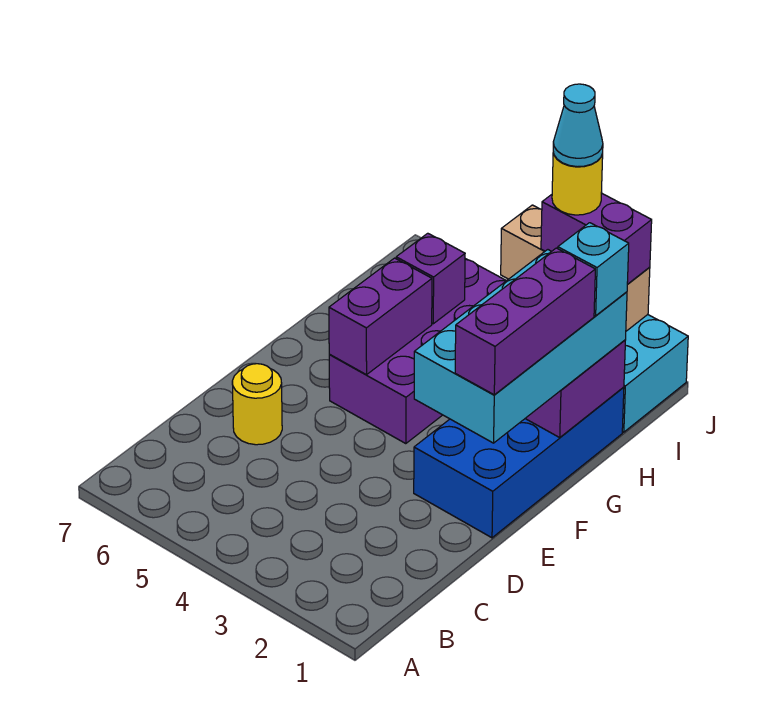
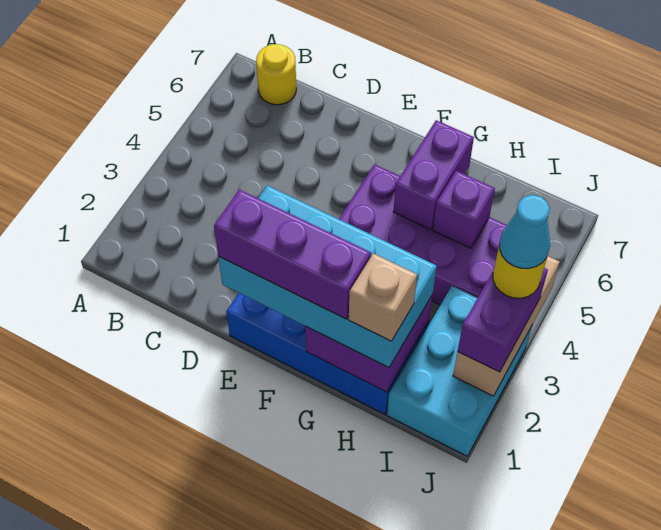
yellow 1x1 round brick [232,364,282,445] -> yellow 1x1 round brick moved to [256,44,296,105]
purple 1x2 brick [329,258,432,375] -> purple 1x2 brick turned to [393,120,474,230]
cyan 1x1 brick [558,223,629,316] -> tan 1x1 brick [349,253,417,341]

